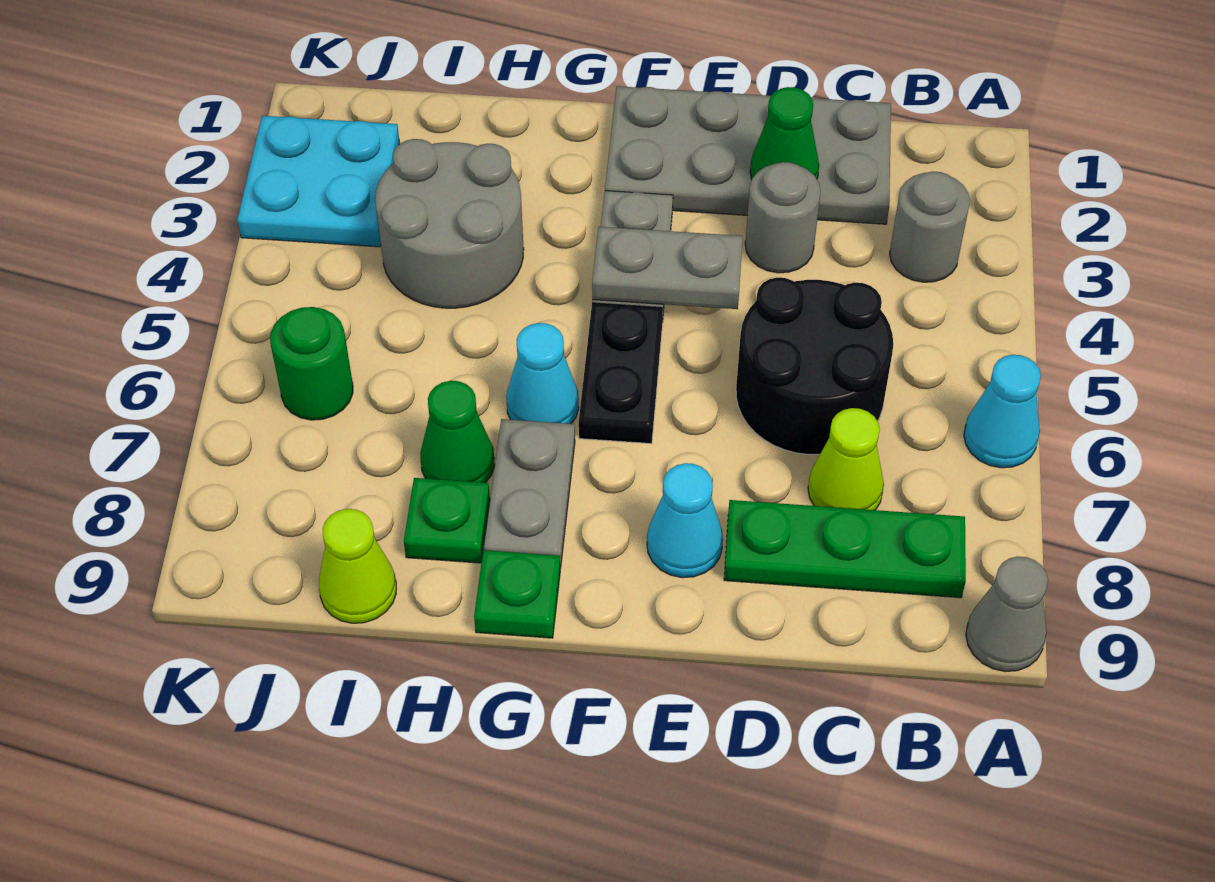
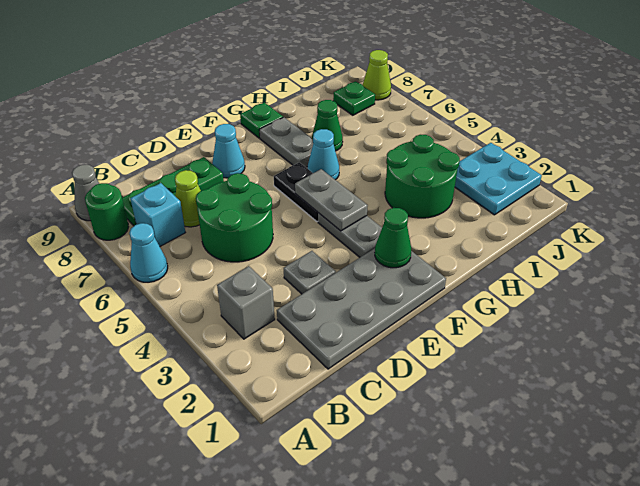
grey 1x1 round brick [890,172,970,282] -> grey 1x1 brick [217,266,275,339]
none -> cyan 1x1 brick [131,183,185,246]
black 2x2 round brick [736,278,893,454] -> green 2x2 round brick [196,173,273,262]
green 1x1 cone [750,87,819,179] -> green 1x1 cone moved to [375,208,411,268]
grey 1x1 round brick [745,162,821,273] -> grey 1x1 plate [284,251,336,294]
grey 1x2 plate [592,227,743,309] -> grey 1x2 plate turned to [295,169,368,231]
grey 2x2 round brick [375,139,524,308] -> green 2x2 round brick [385,135,460,218]
green 1x1 plate [404,478,490,563] -> green 1x1 plate moved to [333,81,375,115]
lime 1x1 cone [319,509,396,623] -> lime 1x1 cone moved to [363,50,391,100]
green 1x1 round brick [270,307,353,420] -> green 1x1 round brick moved to [85,183,128,240]

